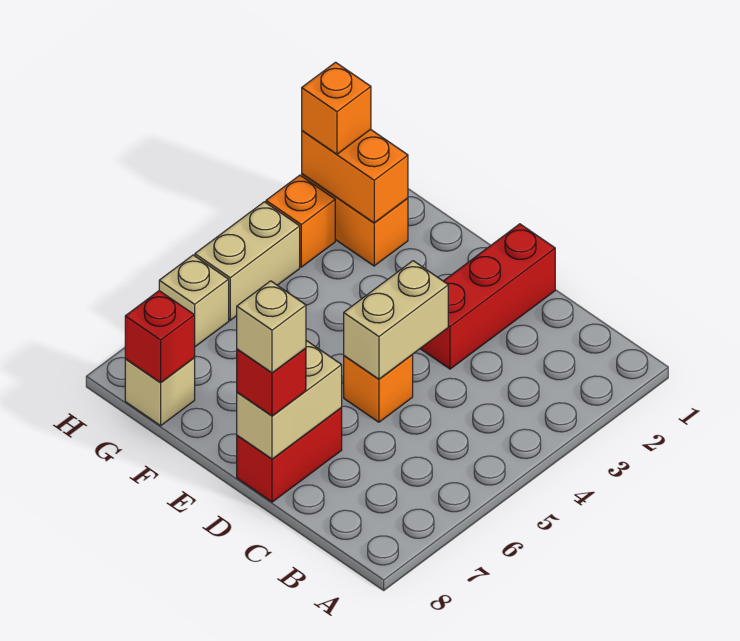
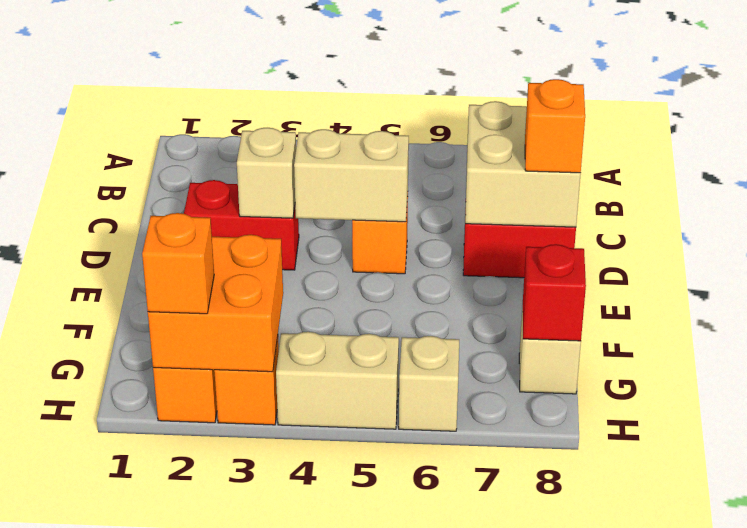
red 1x3 brick [420,224,555,369] -> red 1x2 brick [184,180,299,270]
tan 1x2 brick [237,341,342,459] -> tan 2x2 brick [465,101,581,227]
red 1x1 brick [237,348,306,416] -> orange 1x1 brick [525,79,585,173]
tan 1x1 brick [237,281,306,373] -> tan 1x1 brick moved to [237,128,296,218]
orange 1x2 brick [302,129,408,223] -> orange 2x2 brick [148,235,283,372]

